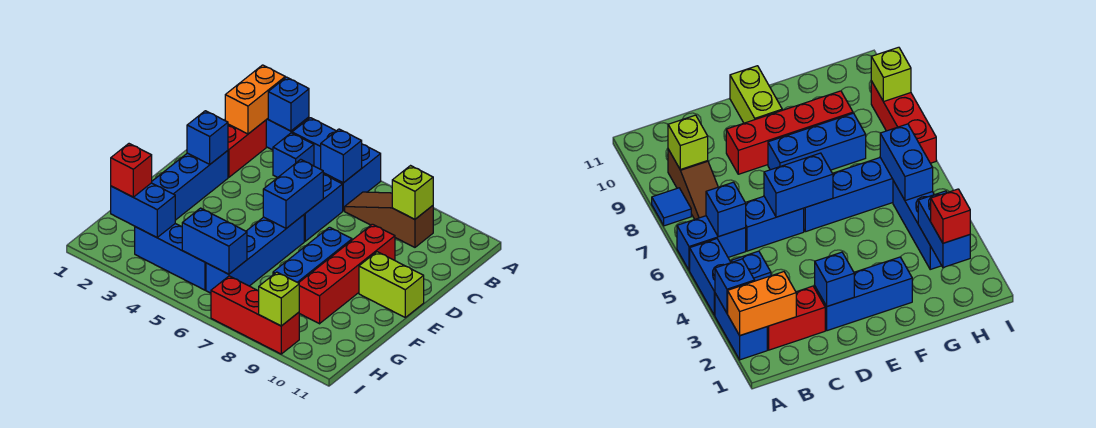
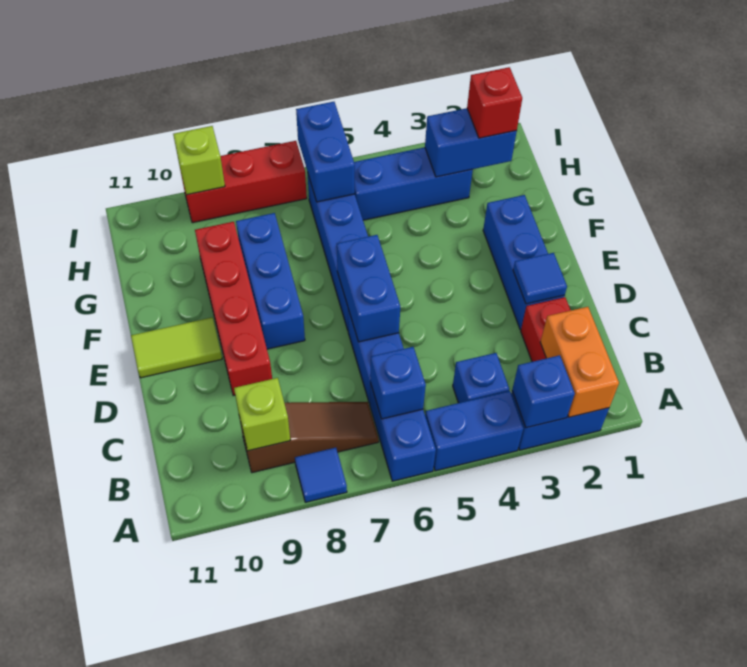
blue 1x1 brick [187,111,228,164] -> blue 1x1 tile [513,253,567,304]
lime 1x2 brick [359,252,424,317] -> lime 1x2 tile [131,317,222,378]
blue 1x2 brick [182,208,247,274] -> blue 1x2 brick turned to [296,102,355,202]

